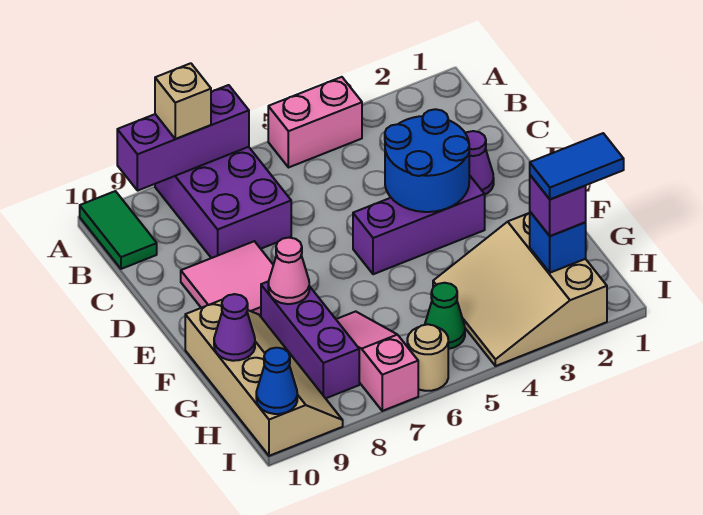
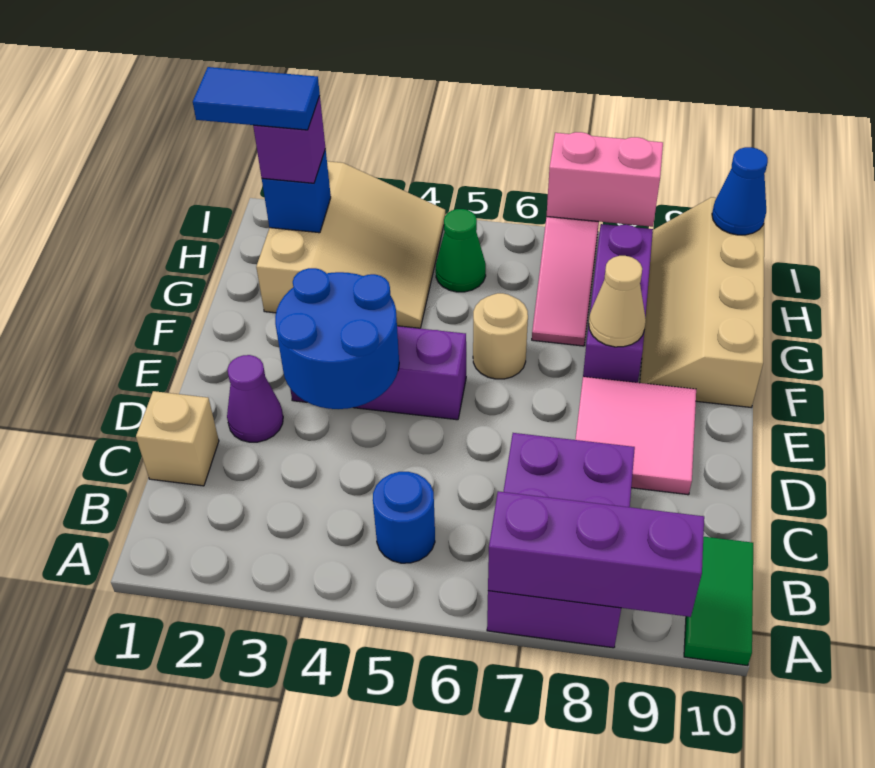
pink 1x2 brick [268,77,362,168] -> pink 1x2 brick moved to [547,132,663,227]
tan 1x1 brick [155,63,211,139] -> tan 1x1 brick moved to [136,391,219,486]
none -> blue 1x1 round brick [373,472,435,563]
pink 1x1 cone [268,238,309,304] -> tan 1x1 cone [589,256,646,347]
purple 1x1 cone [214,294,255,361] -> none
tan 1x1 round brick [407,324,448,391] -> tan 1x1 round brick moved to [473,293,528,379]

